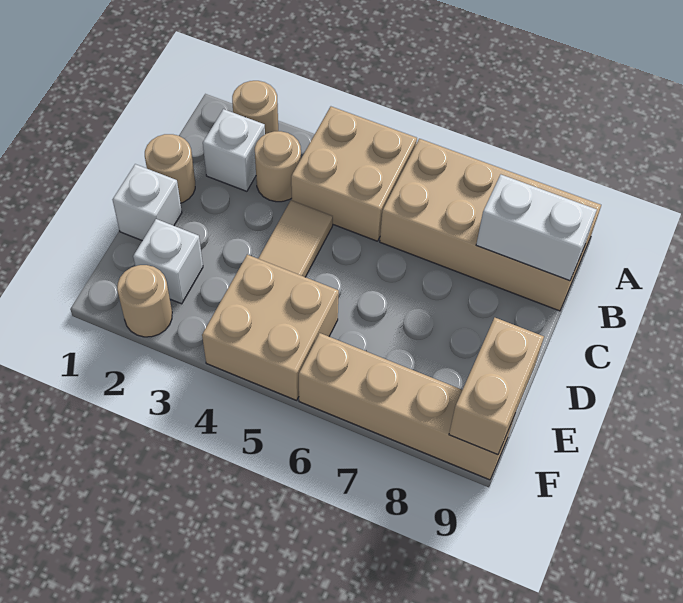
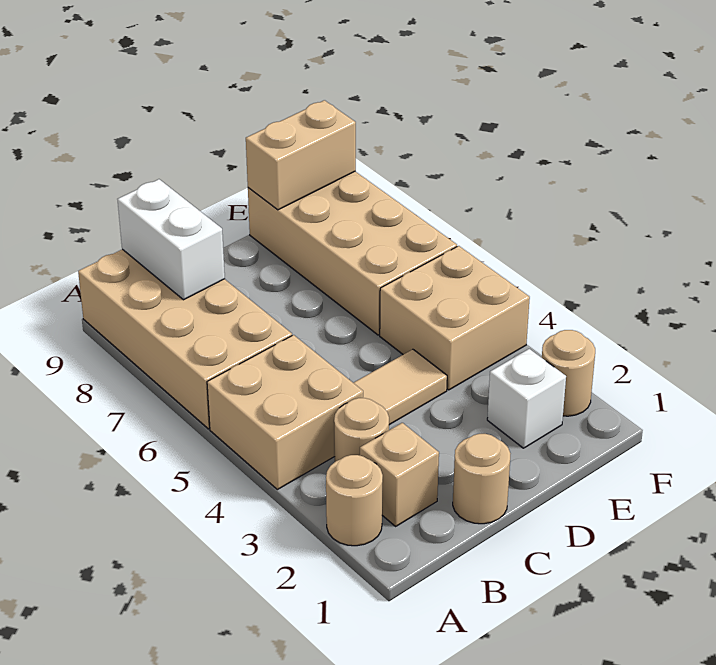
white 1x1 brick [203,109,265,191] -> tan 1x1 brick [360,423,439,526]
white 1x1 brick [113,164,182,241] -> none
tan 1x4 brick [299,333,515,480] -> tan 2x4 brick [248,172,457,335]

